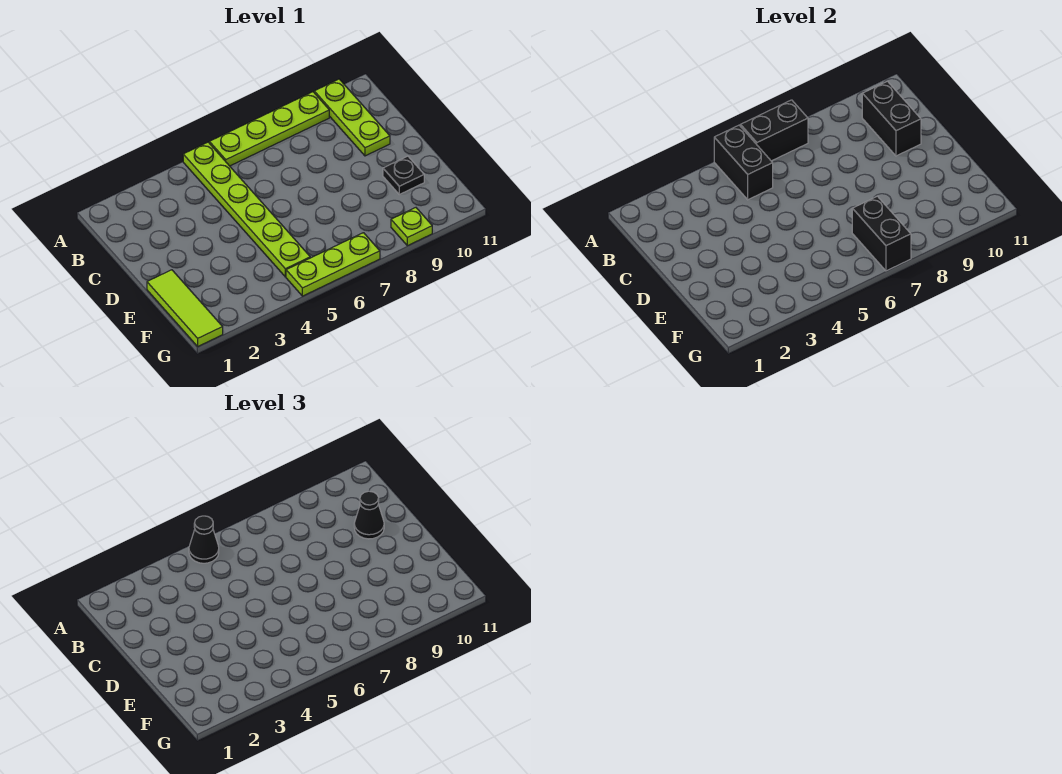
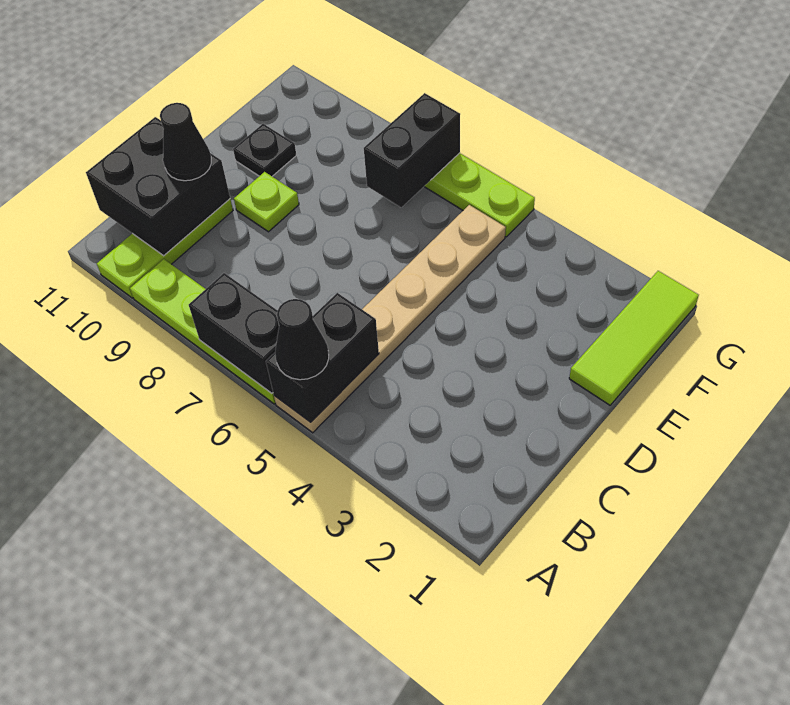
lime 1x6 plate [183,142,310,277] -> tan 1x6 plate [274,205,506,433]
black 1x2 brick [862,81,921,156] -> black 2x2 brick [86,117,230,256]
lime 1x1 plate [391,208,432,246] -> lime 1x1 plate moved to [234,172,299,232]

